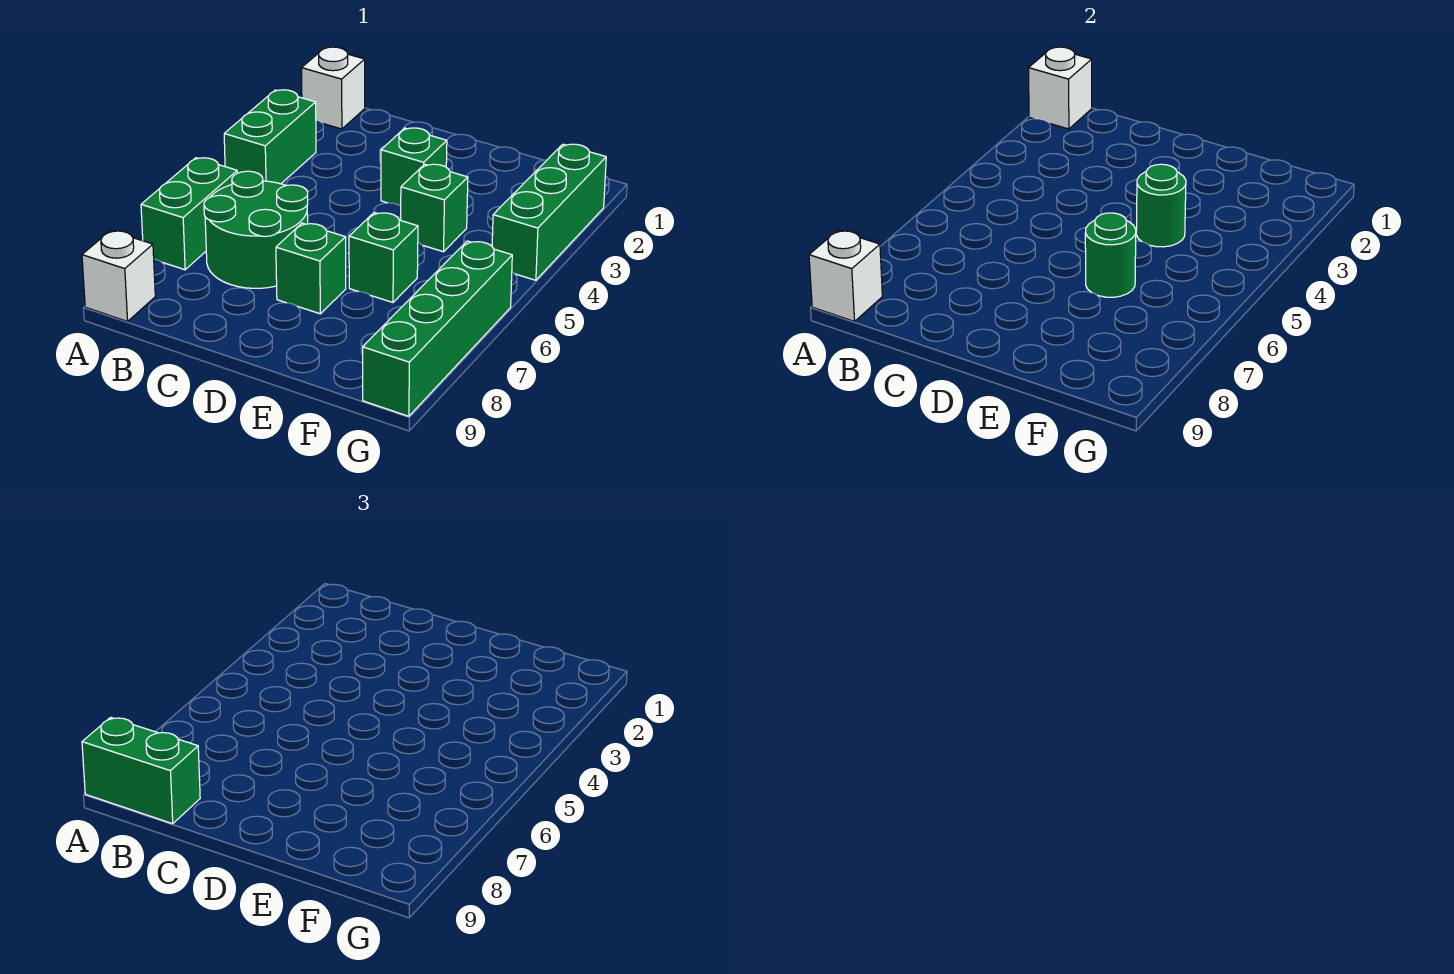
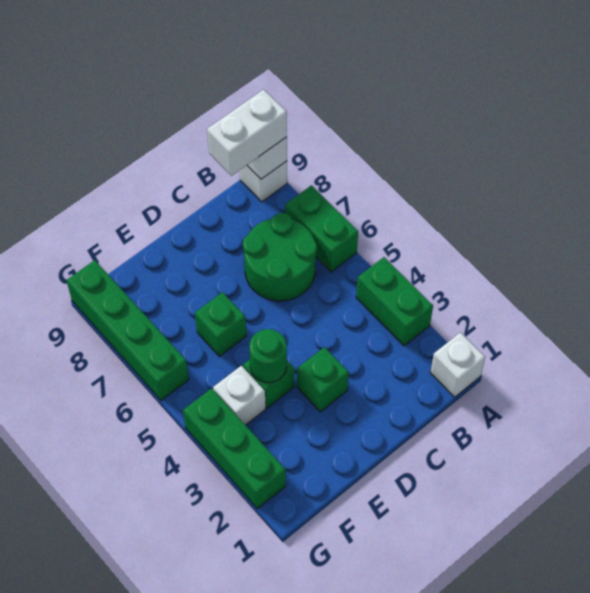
white 1x1 brick [1028,47,1092,129] -> white 1x1 brick moved to [213,366,266,425]
green 1x2 brick [82,717,200,824] -> white 1x2 brick [207,90,287,176]
green 1x1 brick [276,223,346,314] -> none
green 1x1 round brick [1085,213,1136,297] -> none

